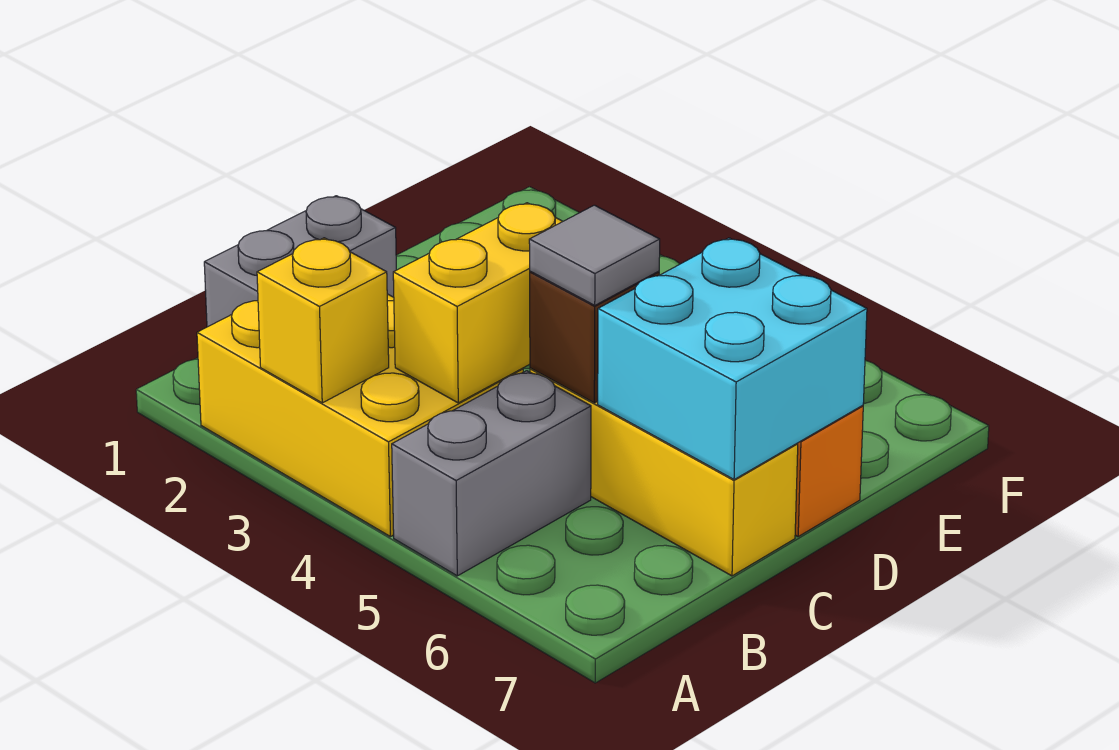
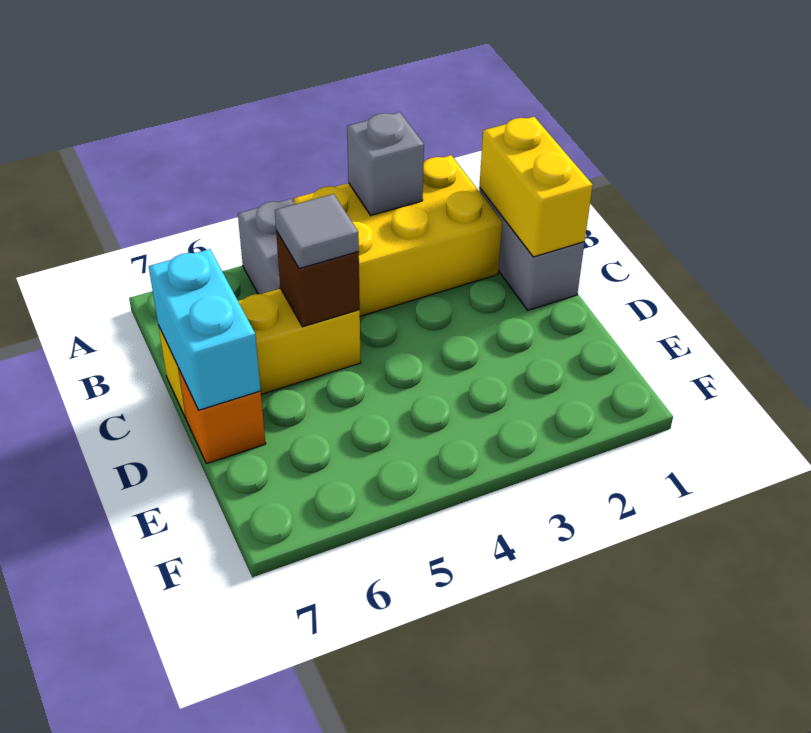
yellow 1x1 brick [257,238,389,403] -> grey 1x1 brick [347,112,424,215]
yellow 1x2 brick [393,203,563,403] -> yellow 1x2 brick moved to [479,117,593,257]
cyan 2x2 brick [598,238,867,480] -> cyan 1x2 brick [149,249,261,410]

